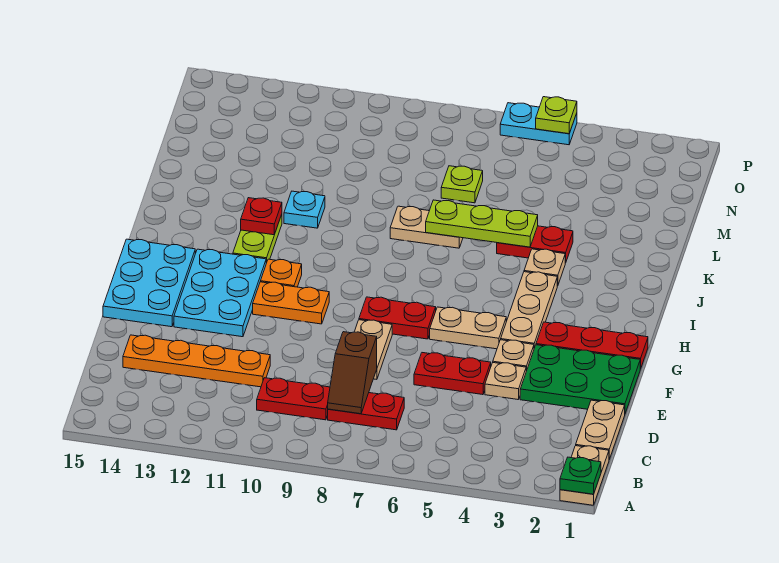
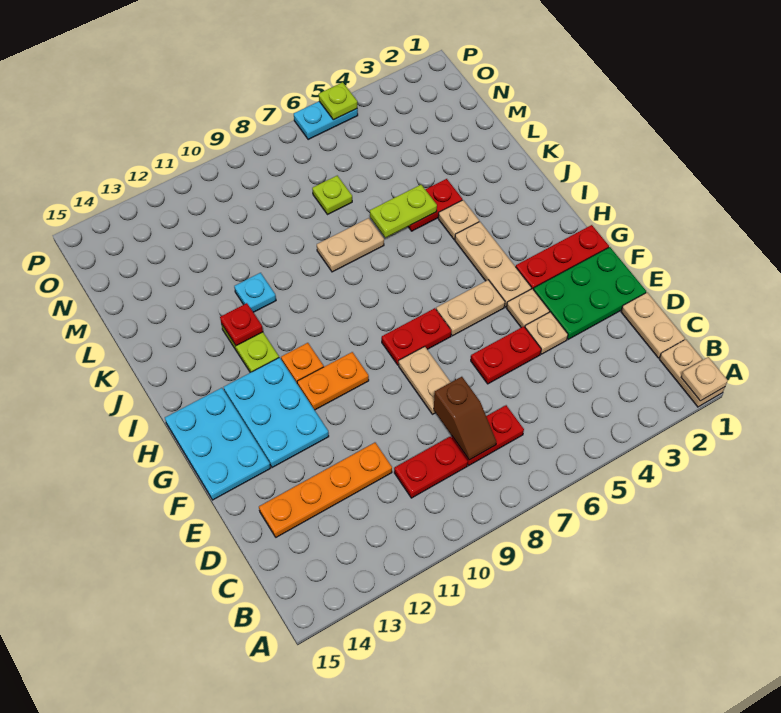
green 1x1 plate [560,457,601,494] -> tan 1x1 plate [681,357,728,401]
lime 1x3 plate [426,200,538,247] -> lime 1x2 plate [370,185,437,238]

